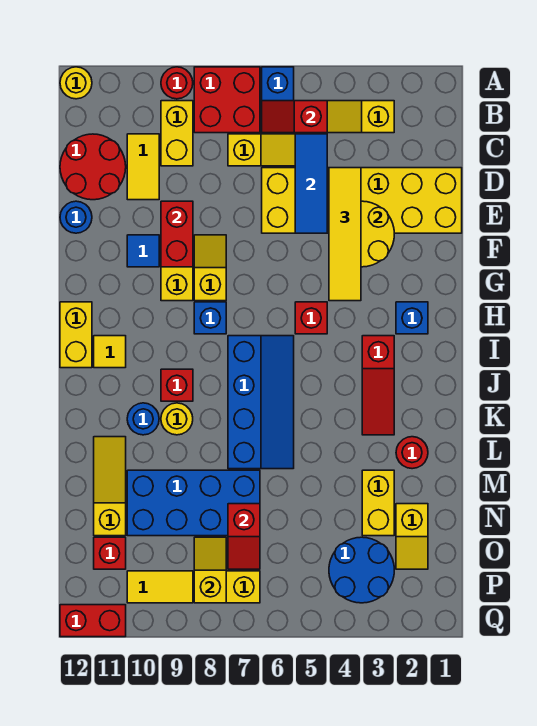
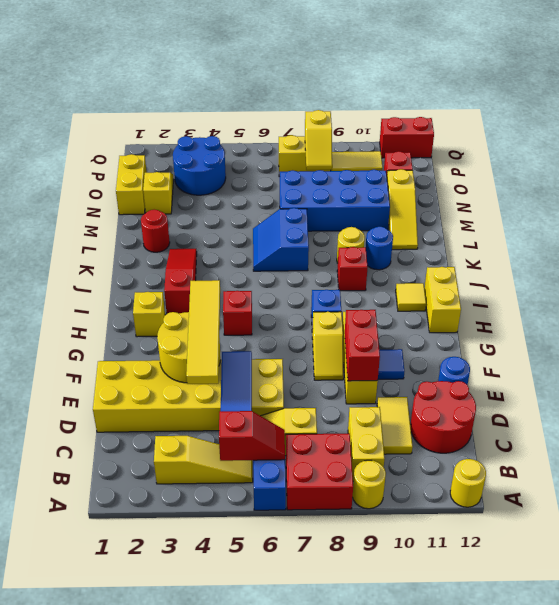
red 1x1 round brick [161,67,193,99] -> yellow 1x1 round brick [353,460,386,509]
blue 1x1 brick [396,302,428,334] -> yellow 1x1 brick [133,292,165,337]
blue 2x4 slope [228,336,294,469] -> blue 2x2 slope [253,208,309,271]
yellow 1x2 brick [362,470,394,536] -> yellow 1x2 brick moved to [116,154,147,215]
red 1x2 slope [228,504,260,569] -> none

